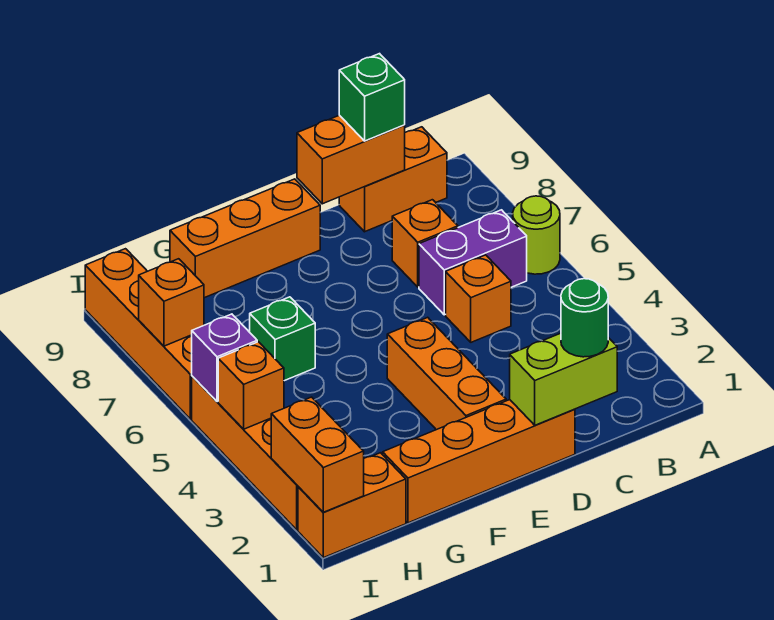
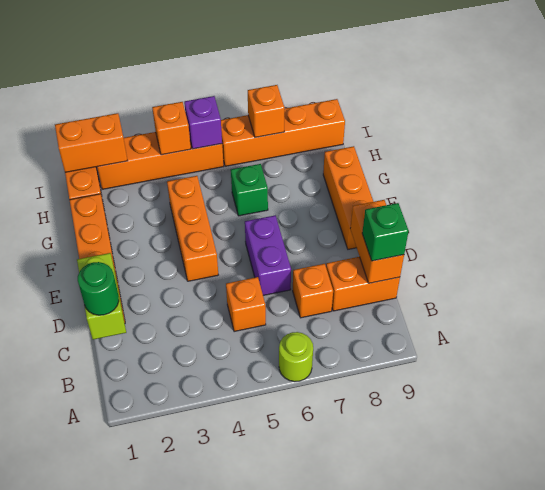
purple 1x2 brick [419,210,527,315] -> purple 1x2 brick moved to [245,215,291,295]
orange 1x2 brick [339,127,447,232] -> orange 1x2 brick turned to [326,257,400,311]
orange 1x3 brick [387,317,506,430] -> orange 1x3 brick turned to [167,176,218,281]

